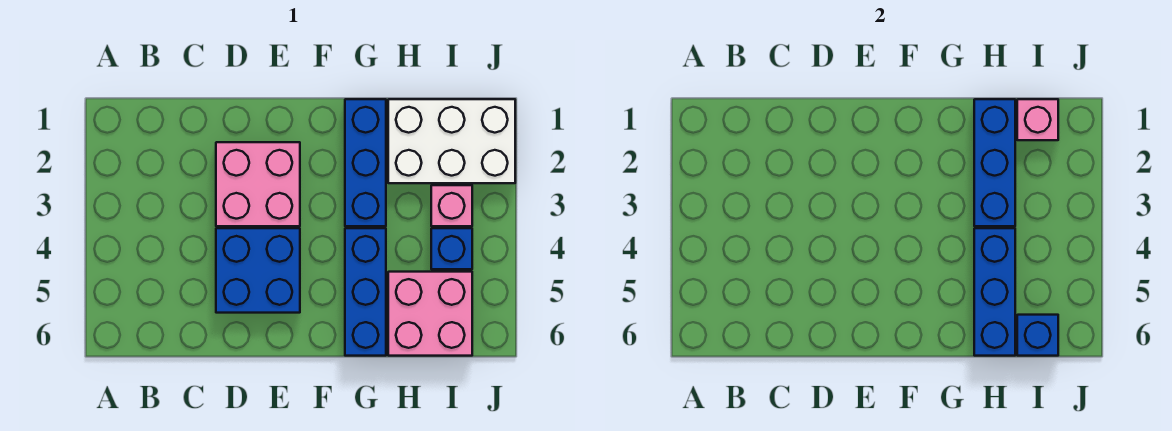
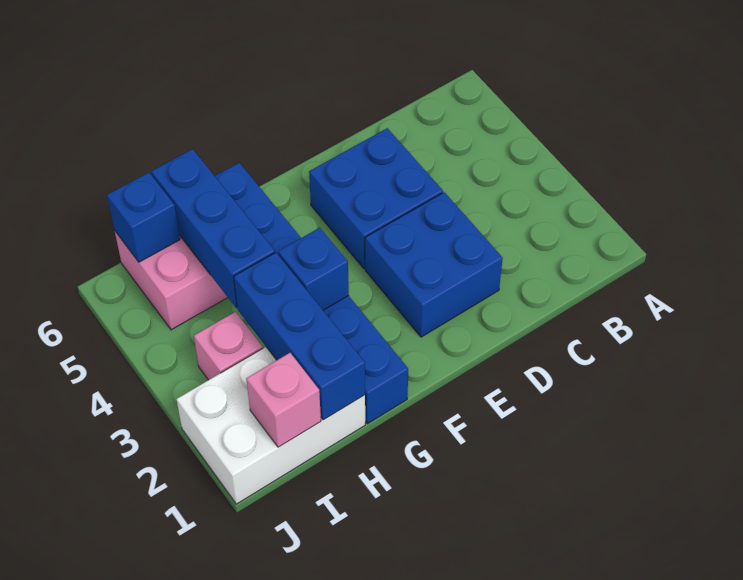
pink 2x2 brick [216,142,300,226] -> blue 2x2 brick [365,192,503,337]
blue 1x1 brick [431,228,472,269] -> blue 1x1 brick moved to [278,228,349,310]

